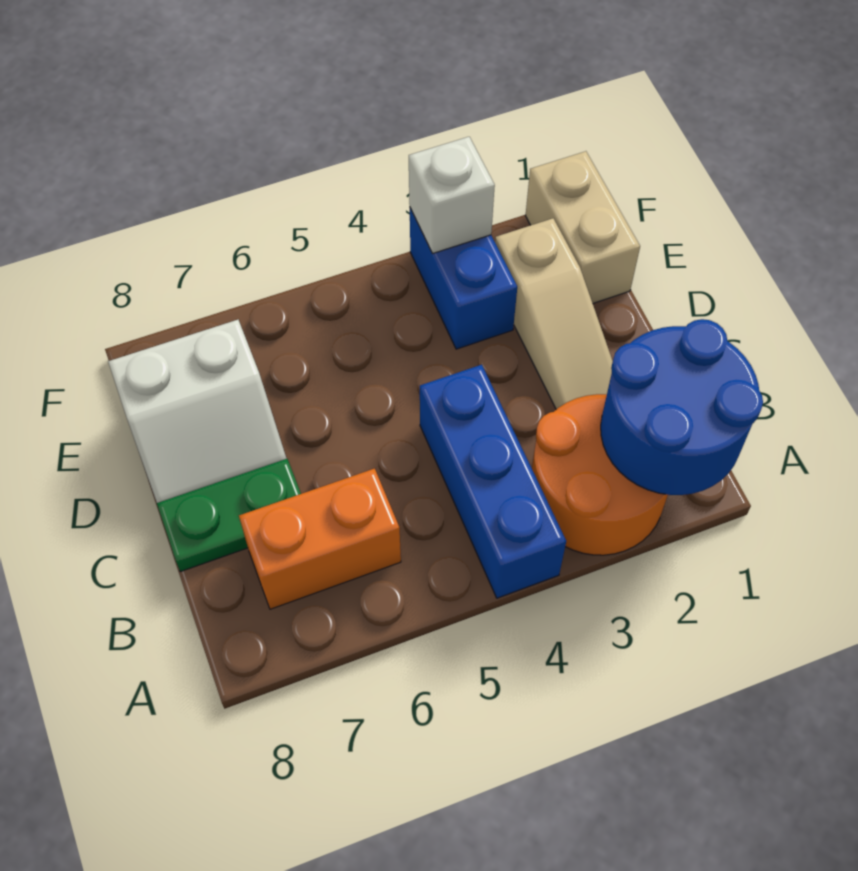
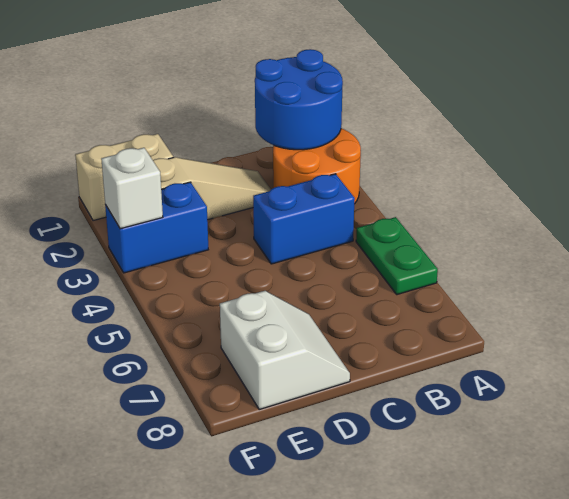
blue 1x3 brick [420,365,566,598] -> blue 1x2 brick [253,174,355,264]
orange 1x2 brick [239,468,401,609] -> none
green 1x2 plate [157,459,301,572] -> green 1x2 plate moved to [356,217,438,295]

